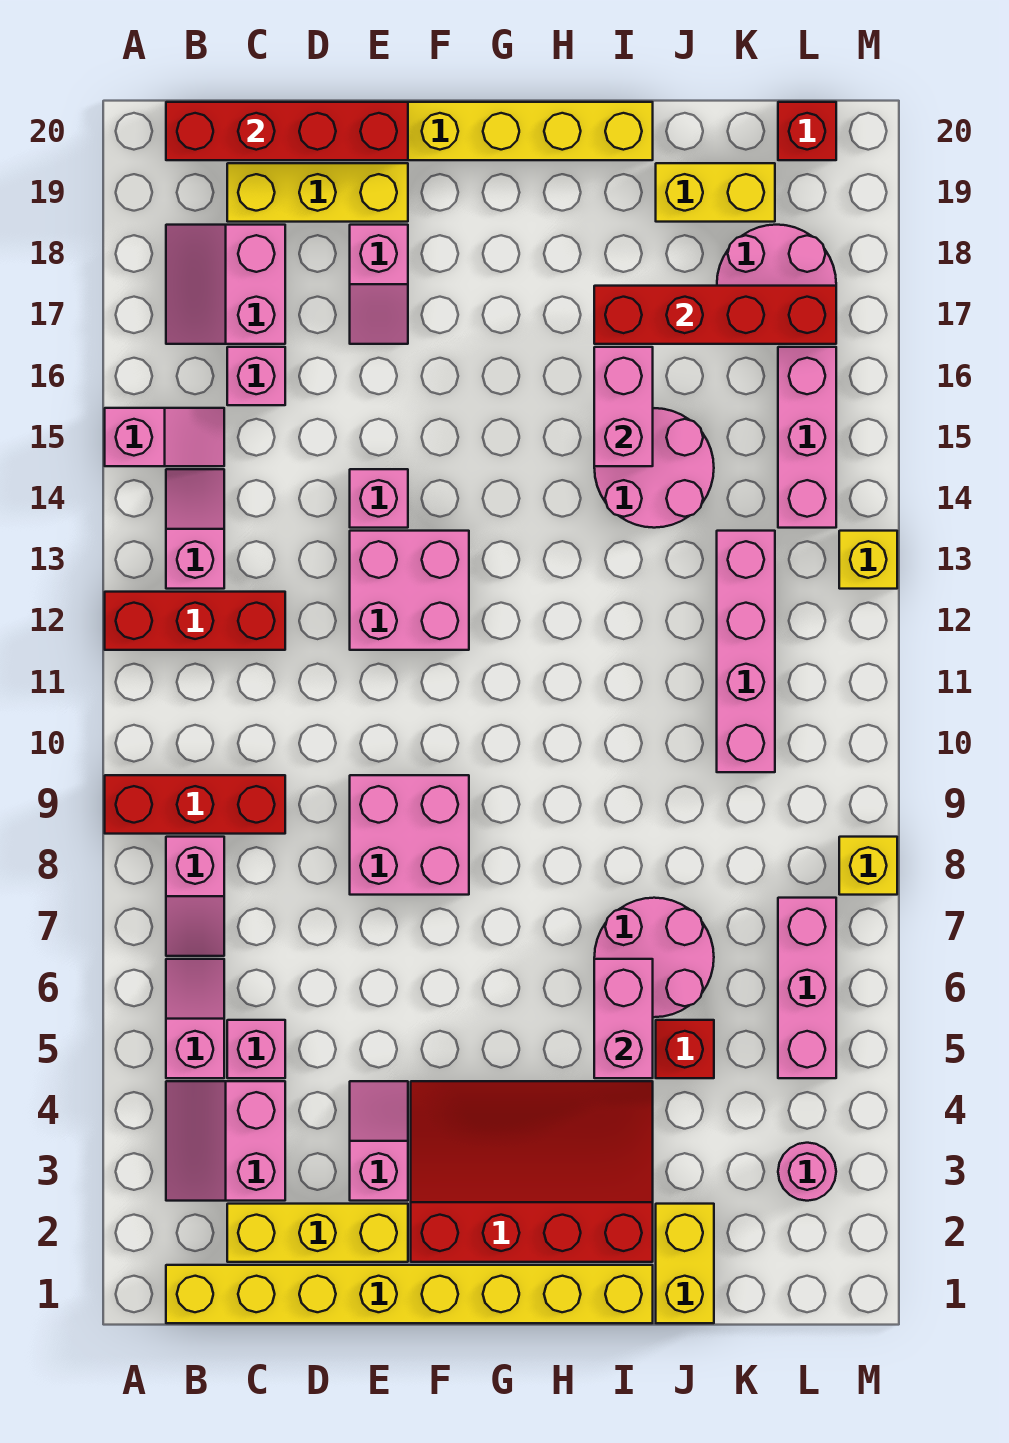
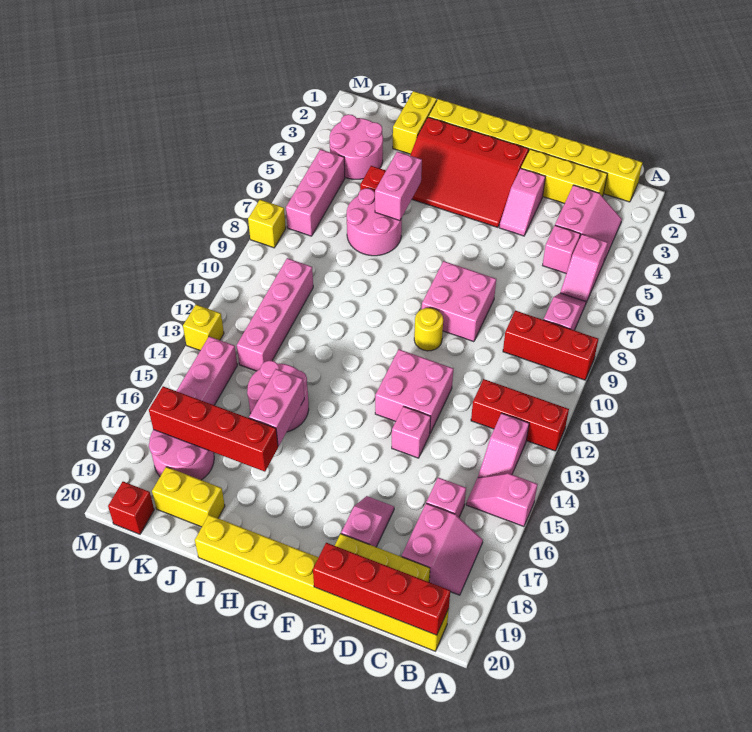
none -> yellow 1x1 round brick [414,308,443,351]
pink 1x1 round brick [778,1143,836,1201] -> pink 2x2 round brick [330,114,383,179]

